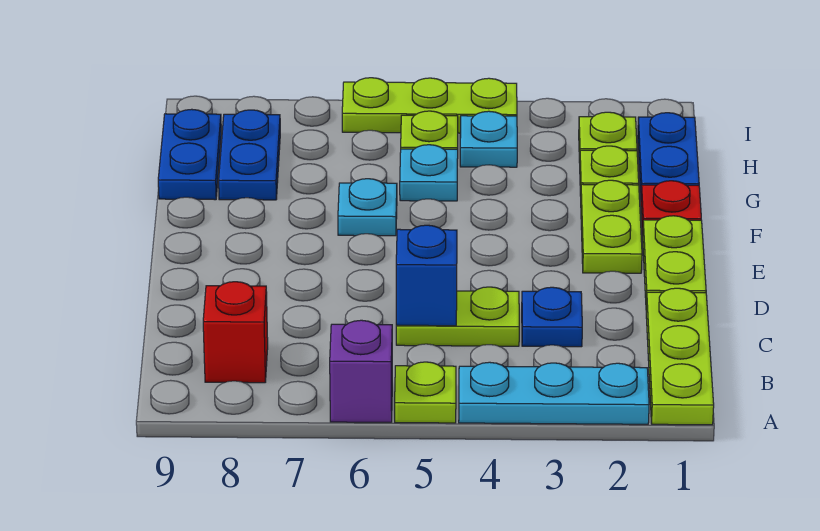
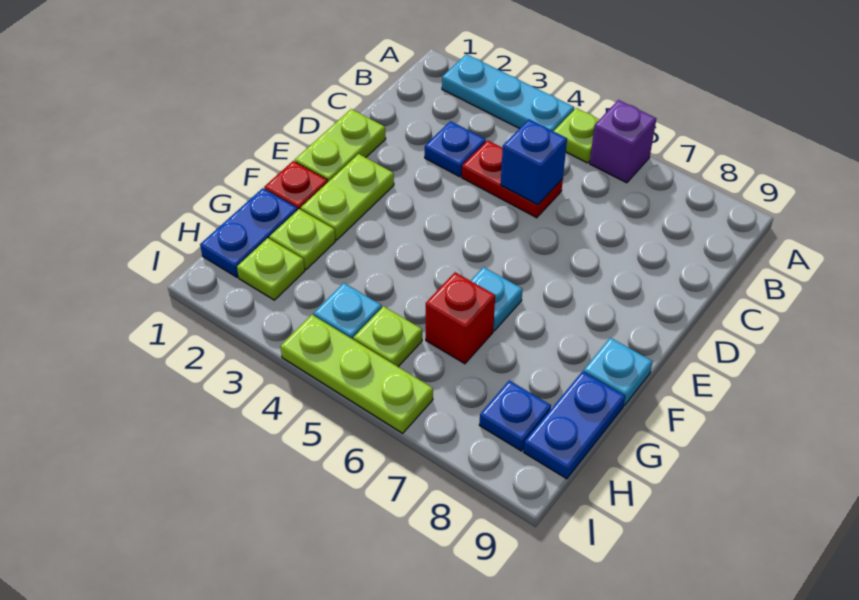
lime 1x3 plate [646,288,714,425] -> none
red 1x1 brick [203,282,268,383] -> red 1x1 brick moved to [426,272,495,364]
lime 1x2 plate [396,287,519,346] -> red 1x2 plate [462,140,563,218]
cyan 1x1 plate [400,145,458,201] -> cyan 1x1 plate moved to [583,338,653,405]
blue 1x2 plate [219,110,280,200] -> blue 1x1 plate [479,381,551,451]

